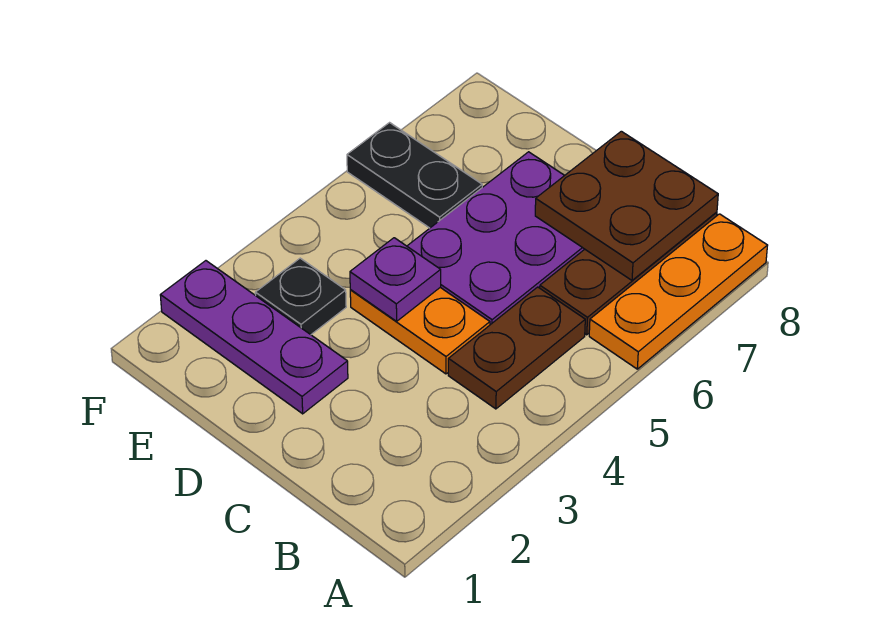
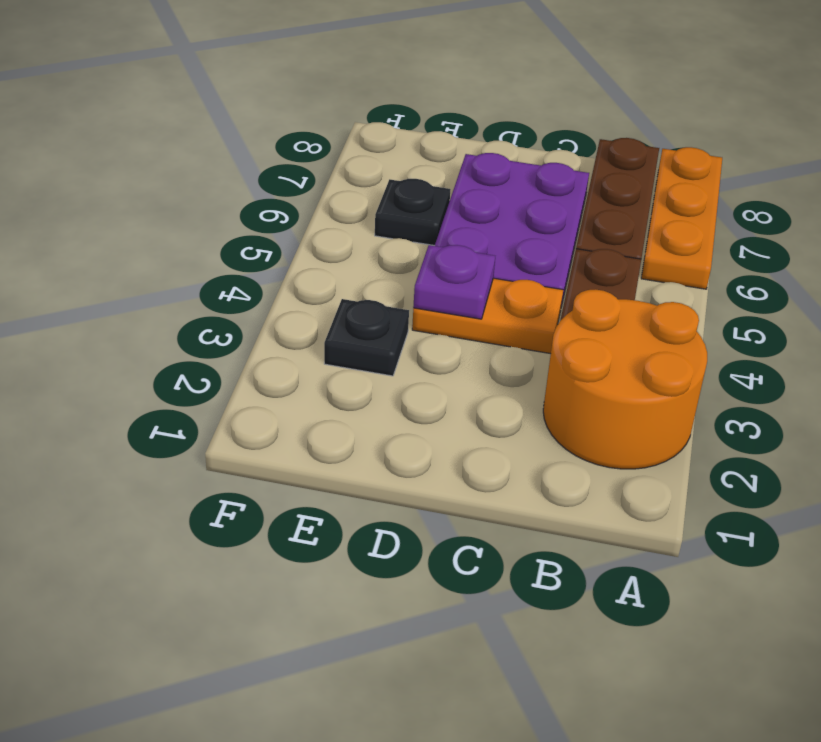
none -> orange 2x2 round brick [543,289,707,469]
brown 2x2 plate [535,131,718,280] -> none
purple 1x3 plate [160,261,348,414] -> none
black 1x2 plate [347,123,482,228] -> black 1x1 plate [375,179,450,246]

